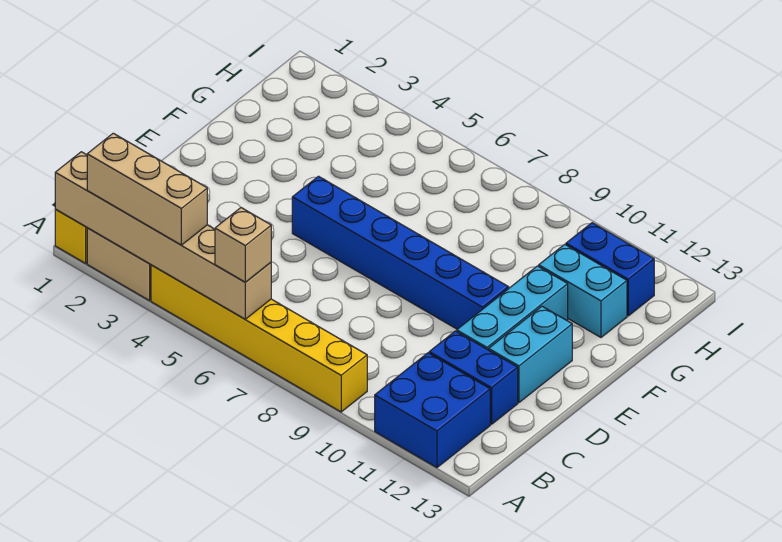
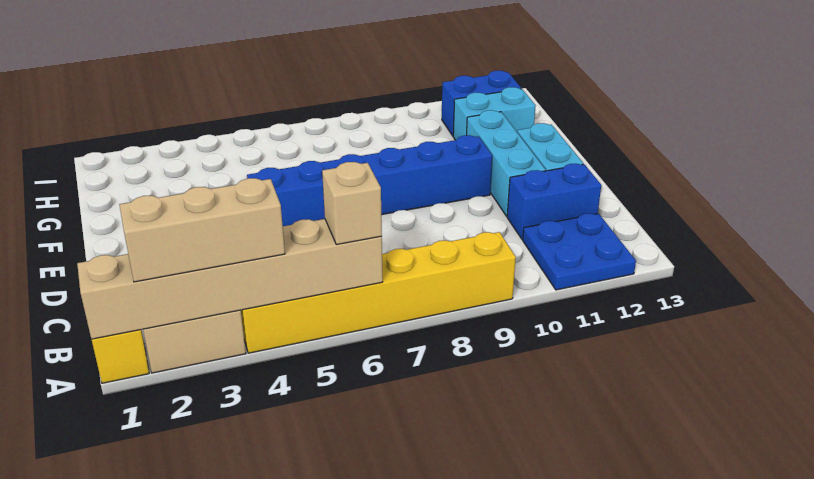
blue 2x2 brick [375,353,490,468] -> blue 2x2 plate [523,214,636,290]

